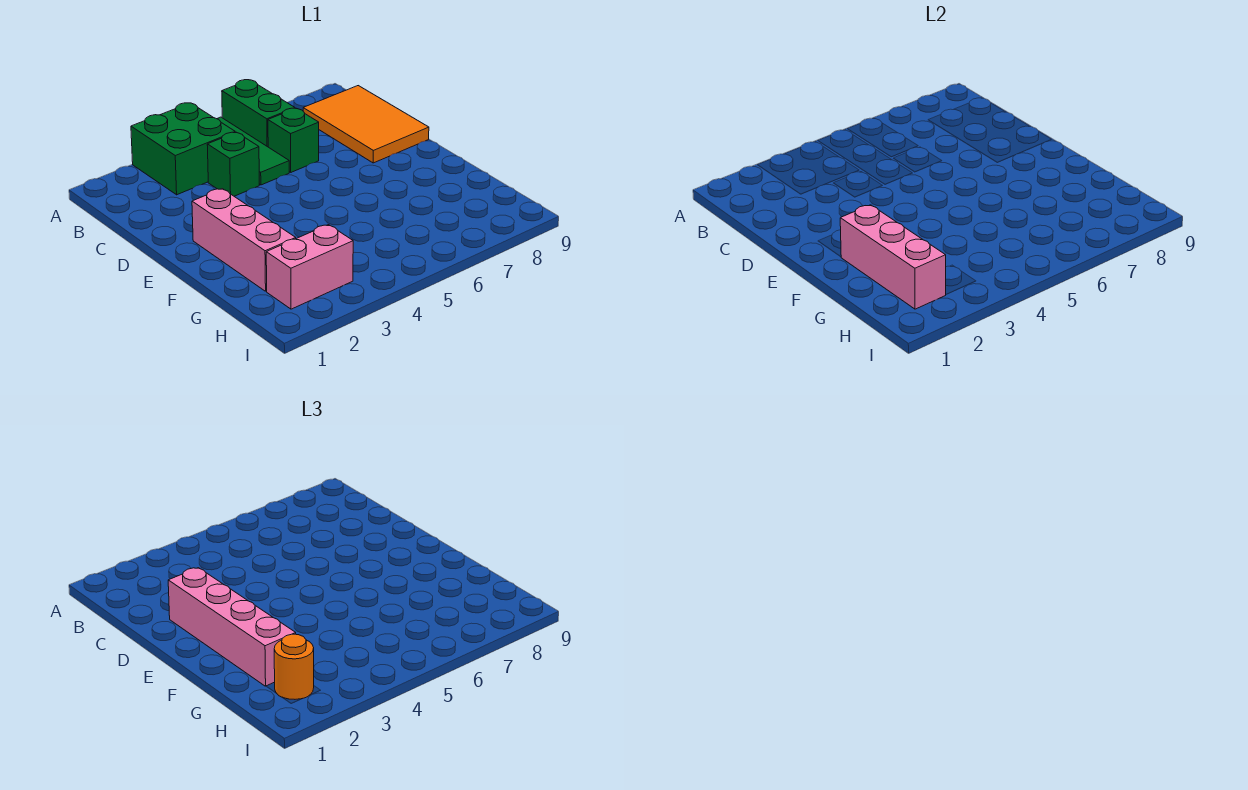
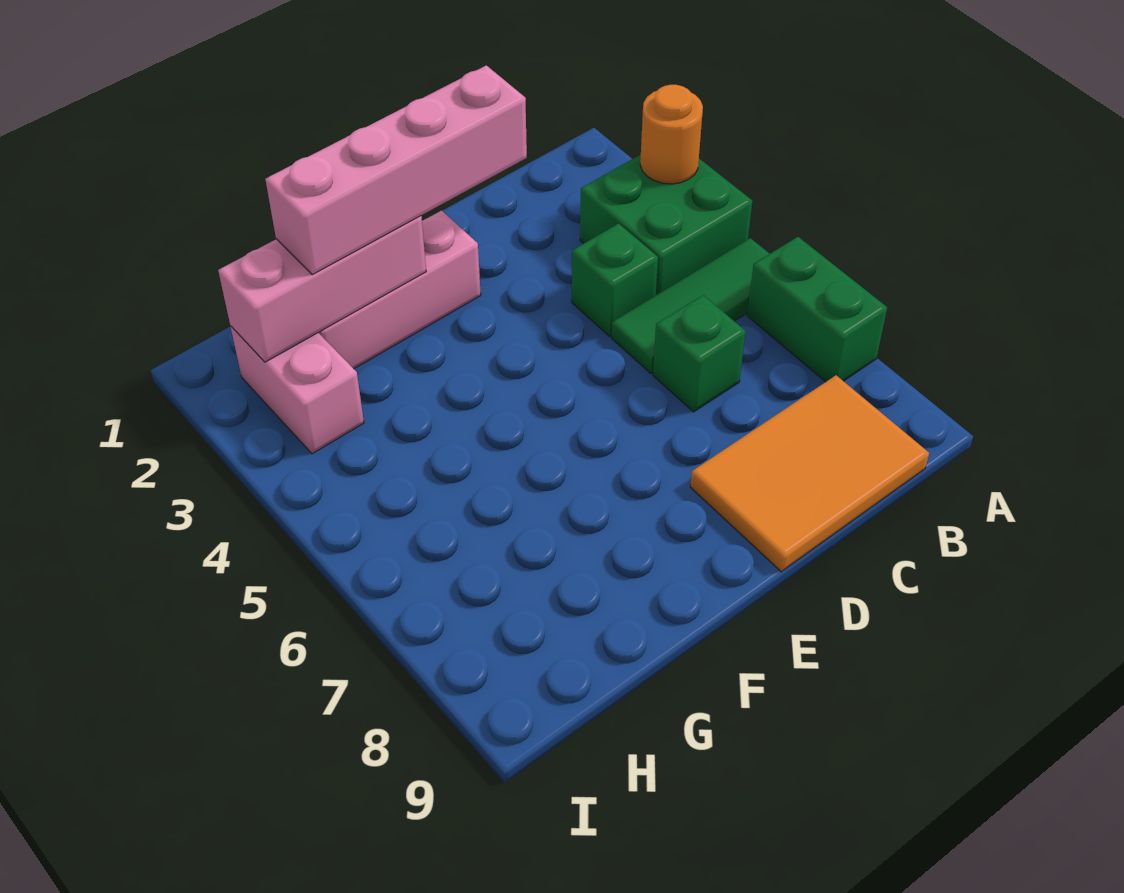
green 1x2 brick [222,80,295,147] -> green 1x2 brick turned to [747,237,887,382]
orange 1x1 round brick [274,634,314,699] -> orange 1x1 round brick moved to [640,85,703,184]

